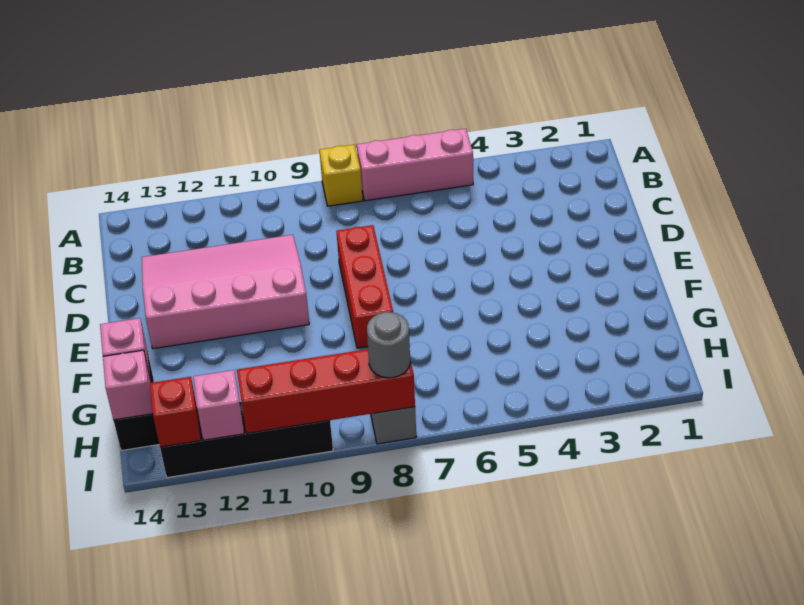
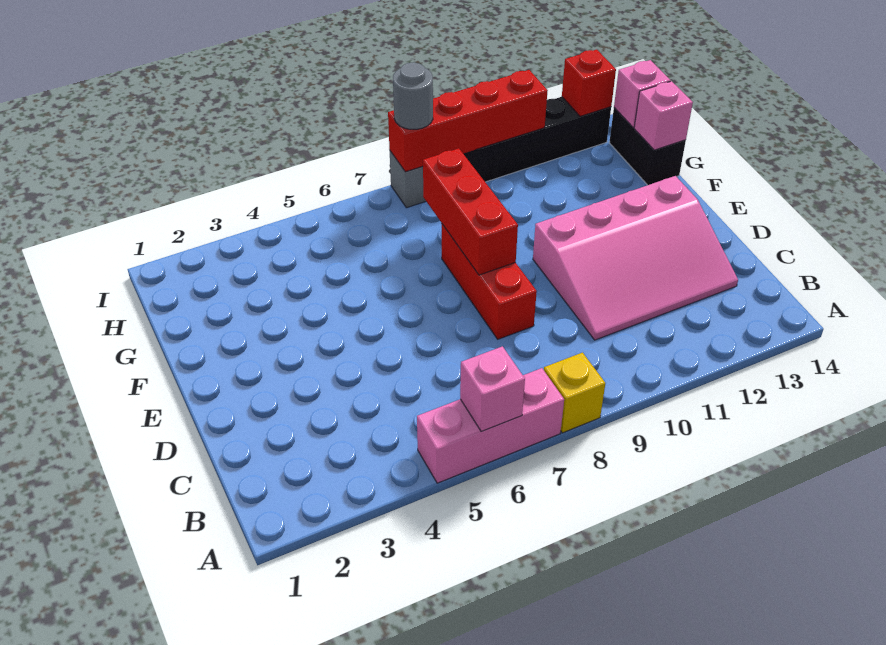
none -> red 1x3 brick [423,148,518,275]
pink 1x1 brick [193,370,244,440] -> pink 1x1 brick moved to [460,346,525,432]

